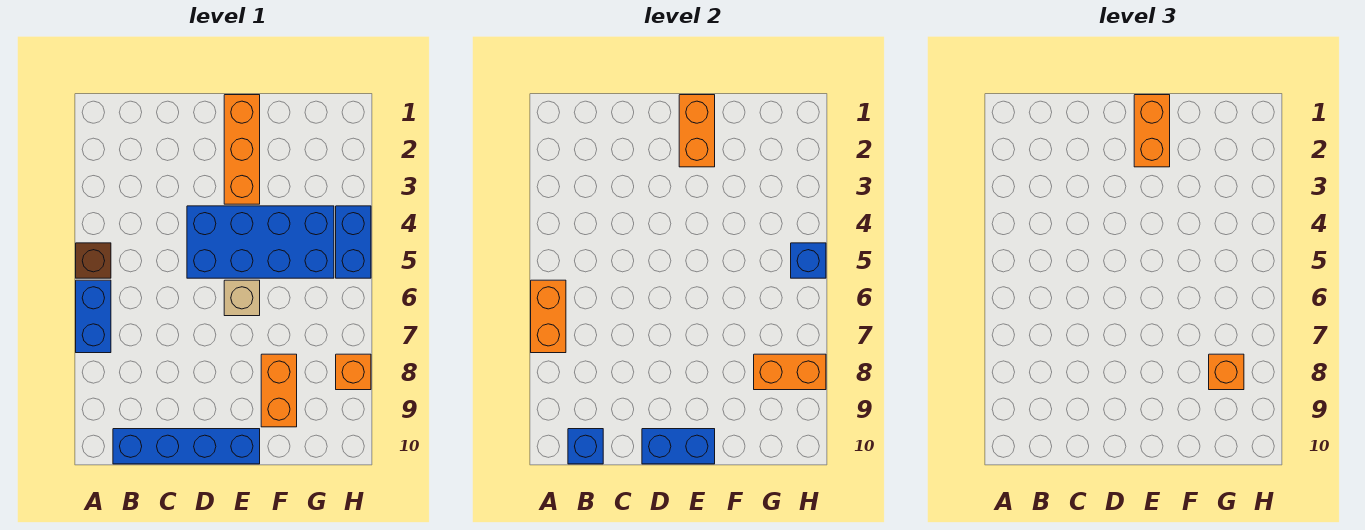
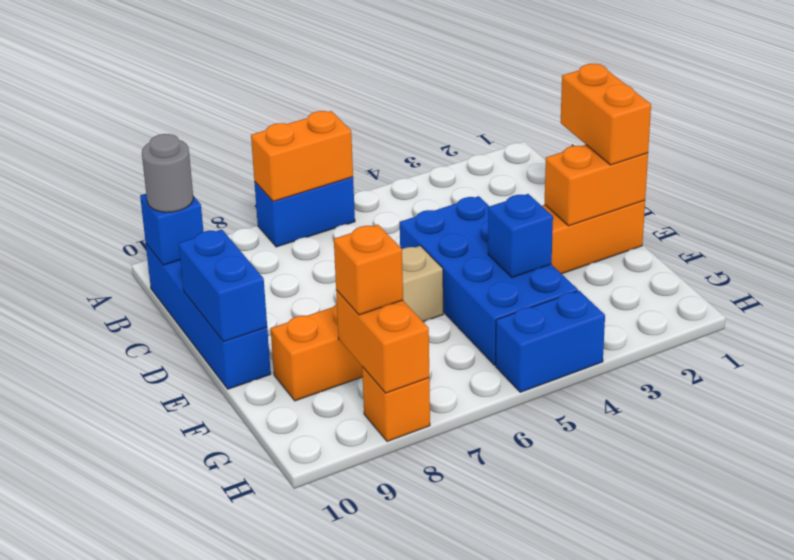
brown 1x1 brick [76,243,111,278] -> none
none -> grey 1x1 round brick [142,134,193,212]
orange 1x2 brick [1134,95,1170,167] -> orange 1x2 brick turned to [561,64,651,165]
blue 1x1 brick [791,243,826,278] -> blue 1x1 brick moved to [488,194,553,277]

